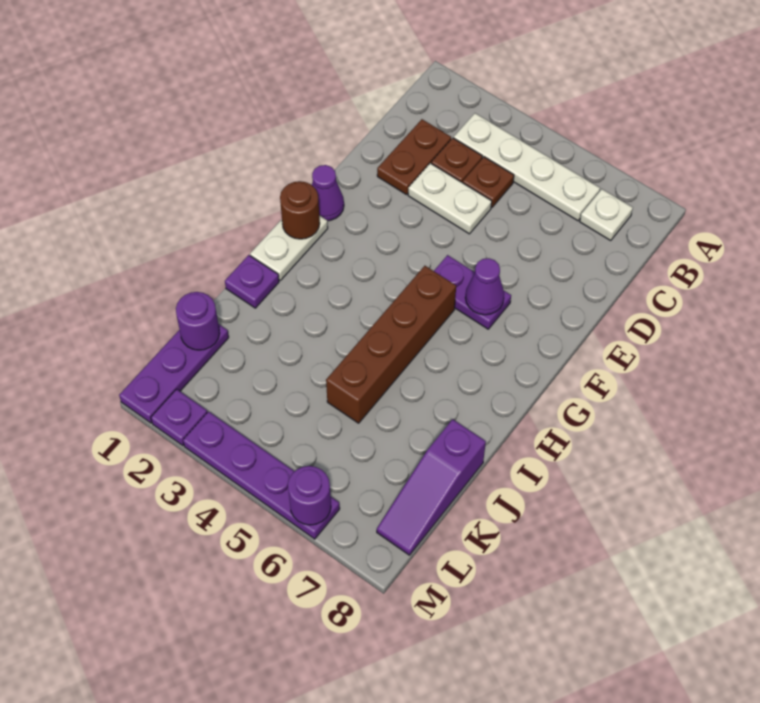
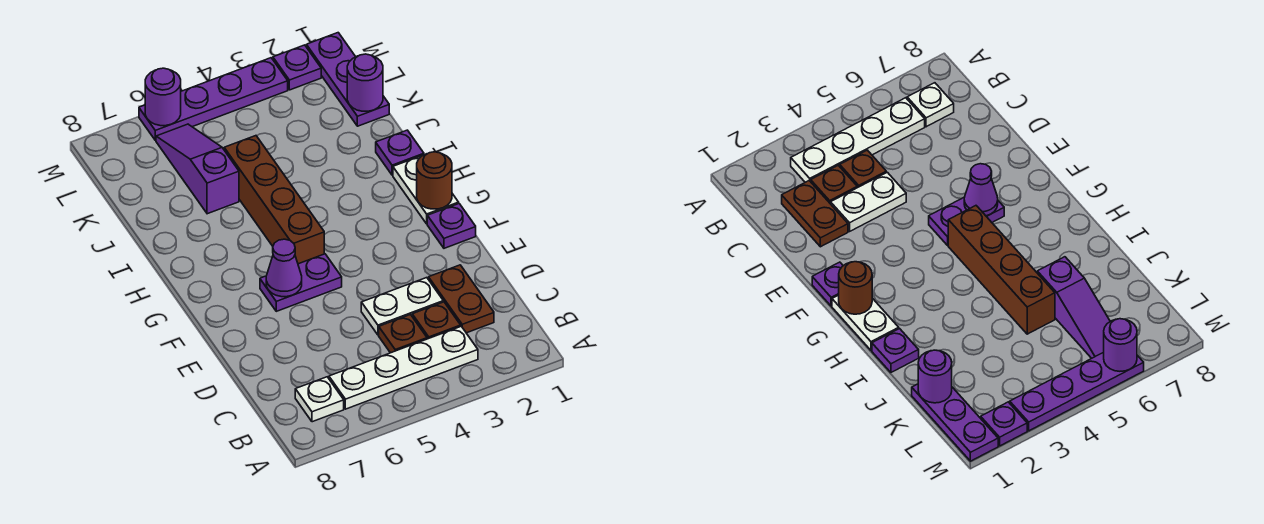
purple 1x1 cone [312,165,344,221] -> purple 1x1 plate [427,204,476,248]
purple 1x3 slope [377,419,486,555] -> purple 1x3 slope moved to [156,124,239,214]

